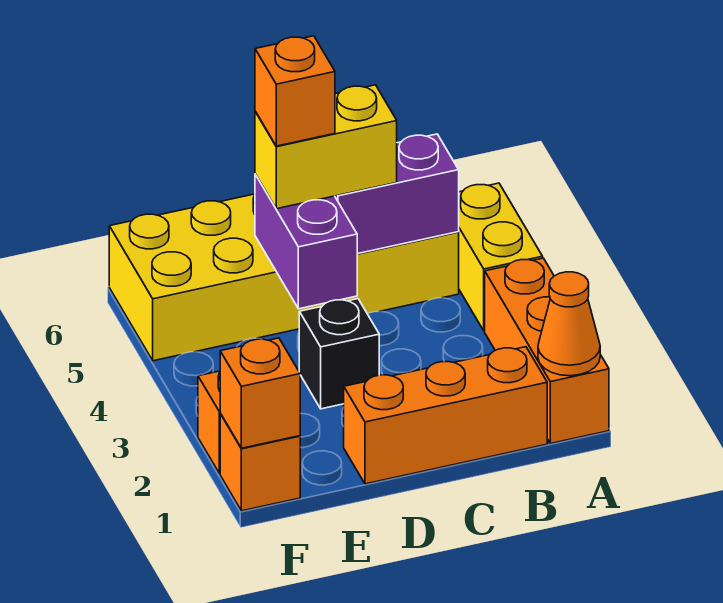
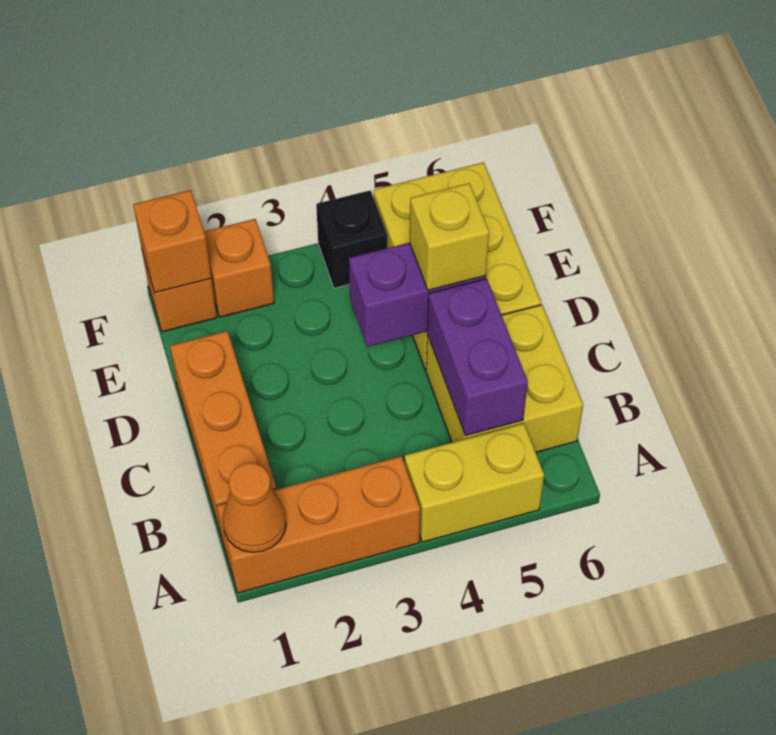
yellow 1x2 brick [255,85,397,209] -> yellow 1x1 brick [410,183,489,290]
black 1x1 brick [299,299,379,409] -> black 1x1 brick moved to [316,190,387,288]
orange 1x1 brick [255,36,335,146] -> none

